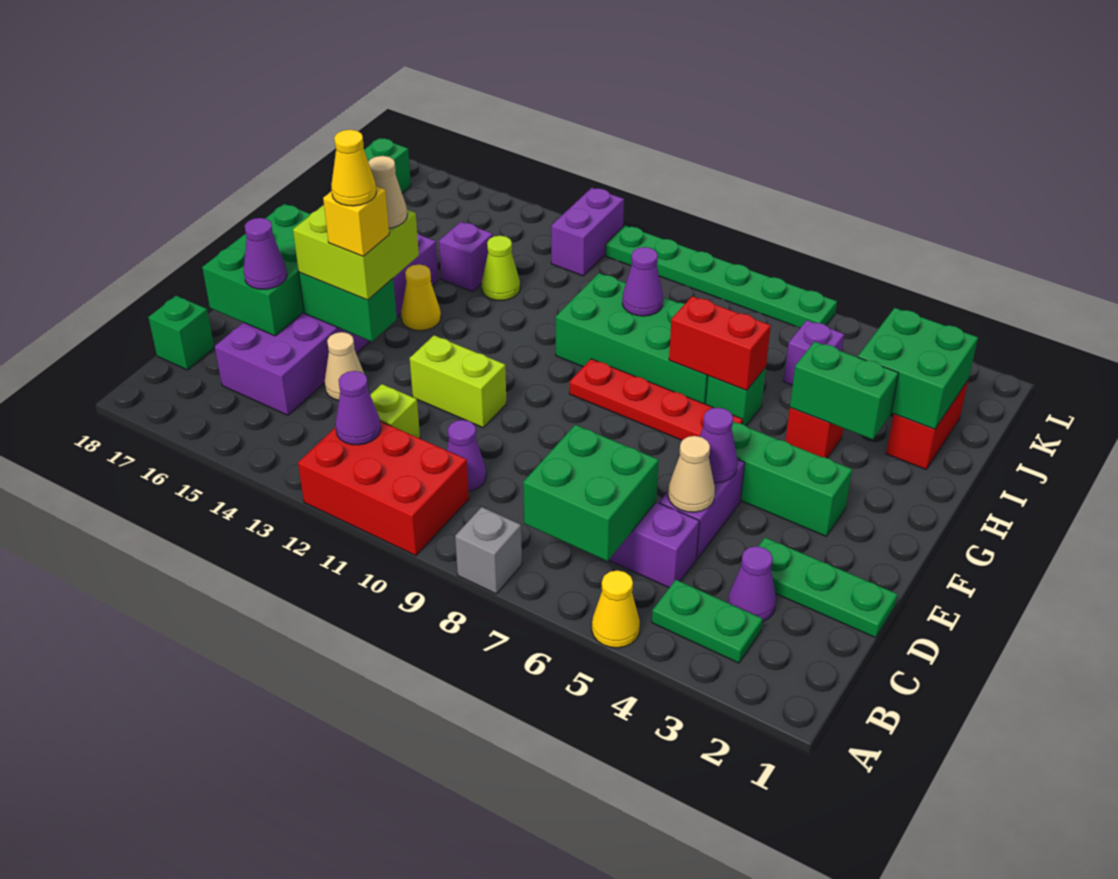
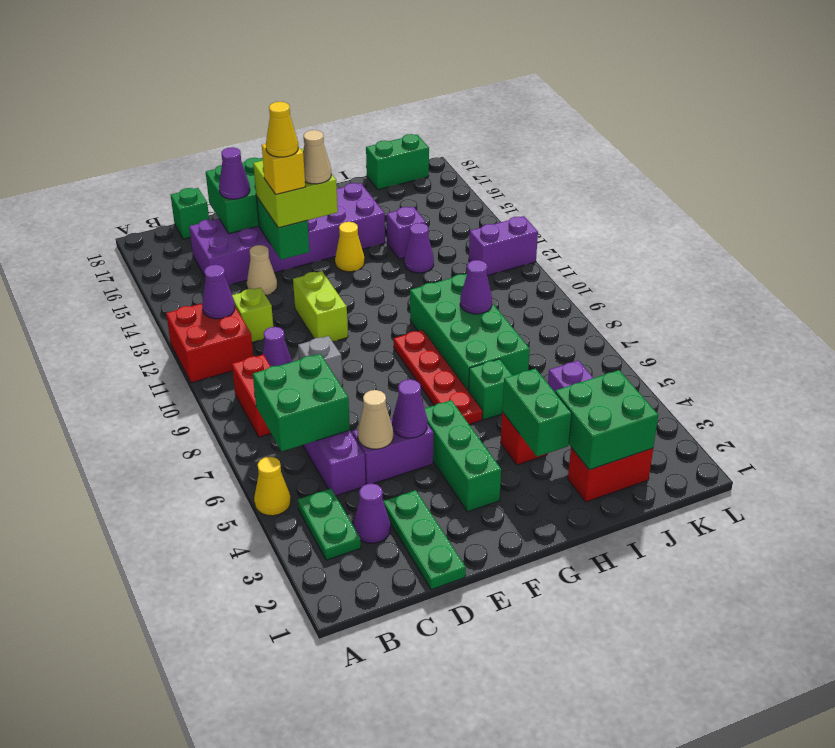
grey 1x1 brick [455,507,522,594] -> grey 1x1 brick moved to [298,336,343,386]
red 2x3 brick [298,421,469,556] -> red 2x2 brick [166,303,253,383]
red 1x2 brick [669,296,771,390] -> red 1x2 brick moved to [232,355,271,437]
lime 1x1 cone [482,236,520,301] -> purple 1x1 cone [404,223,434,273]
green 1x6 plate [606,226,837,328] -> none

